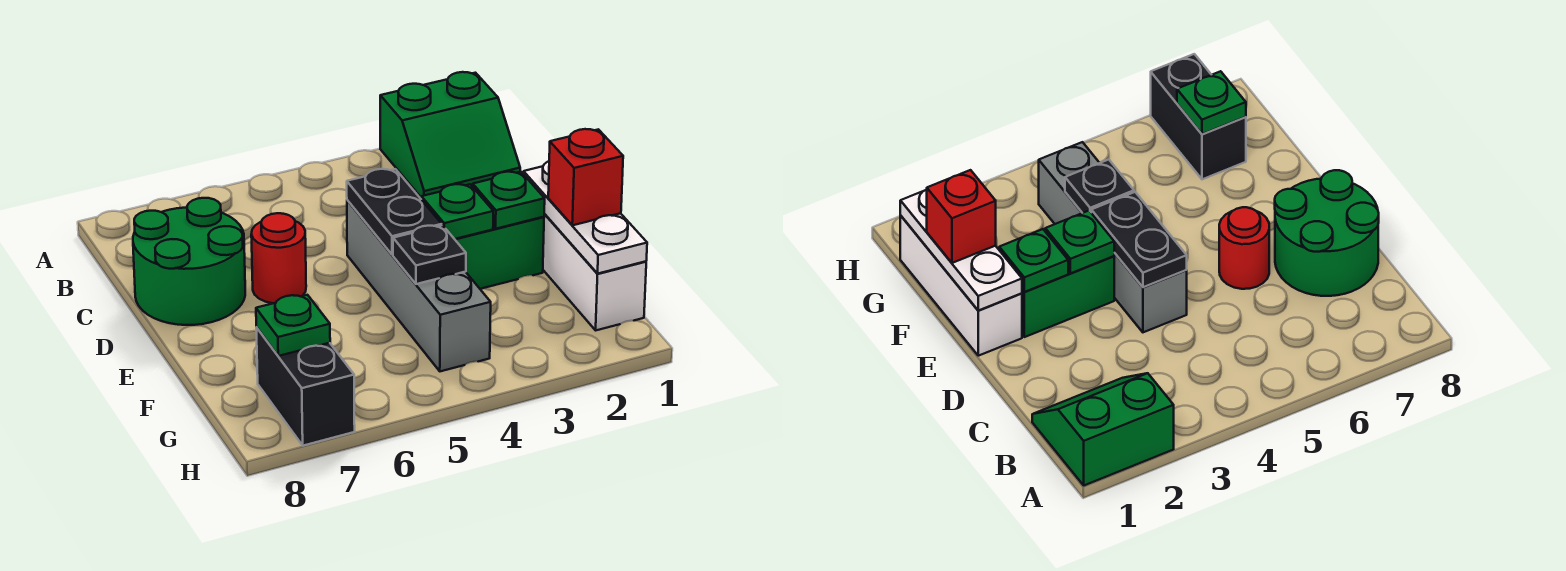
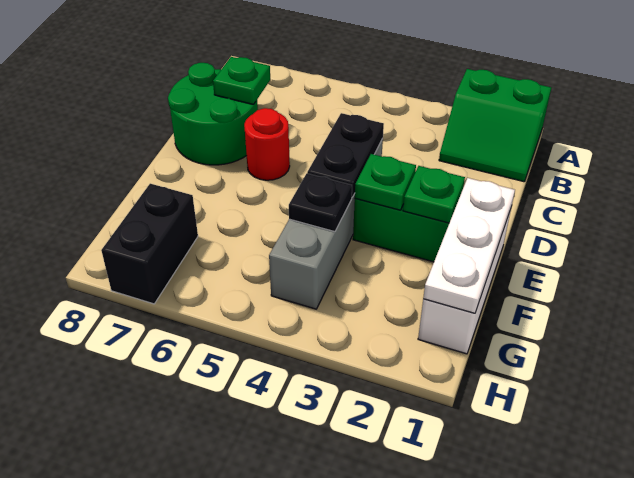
red 1x1 brick [548,129,623,225] -> none
green 1x1 plate [256,295,330,356] -> green 1x1 plate moved to [213,57,270,104]

